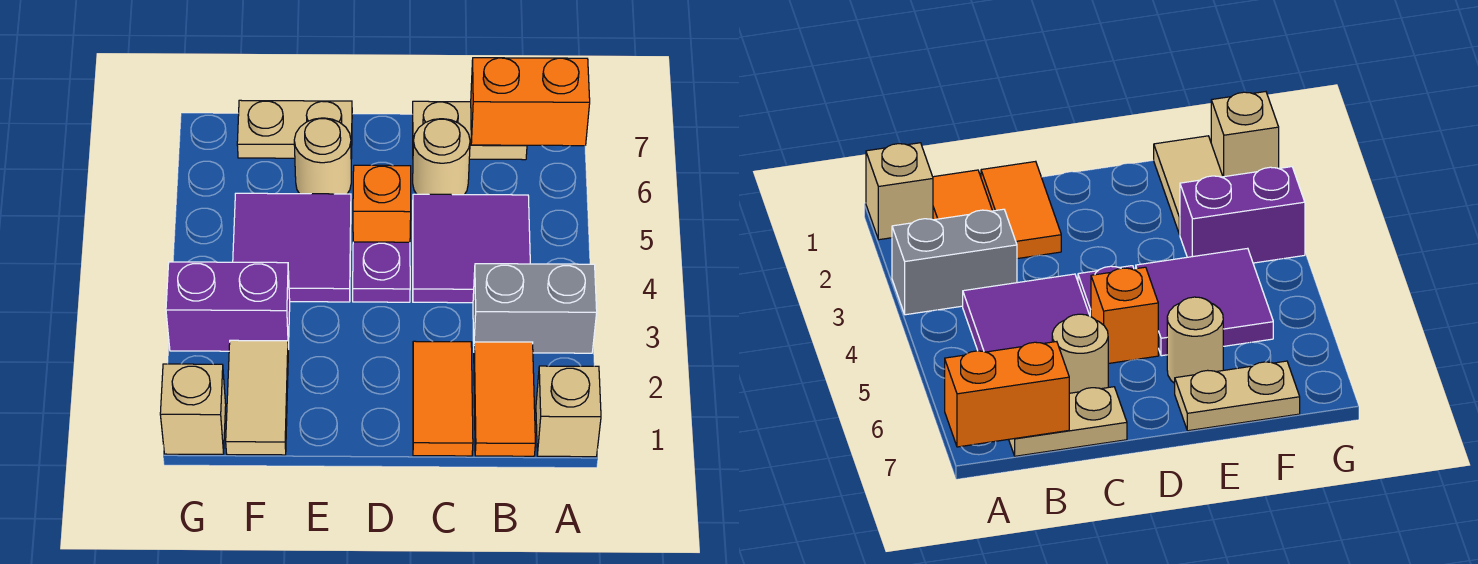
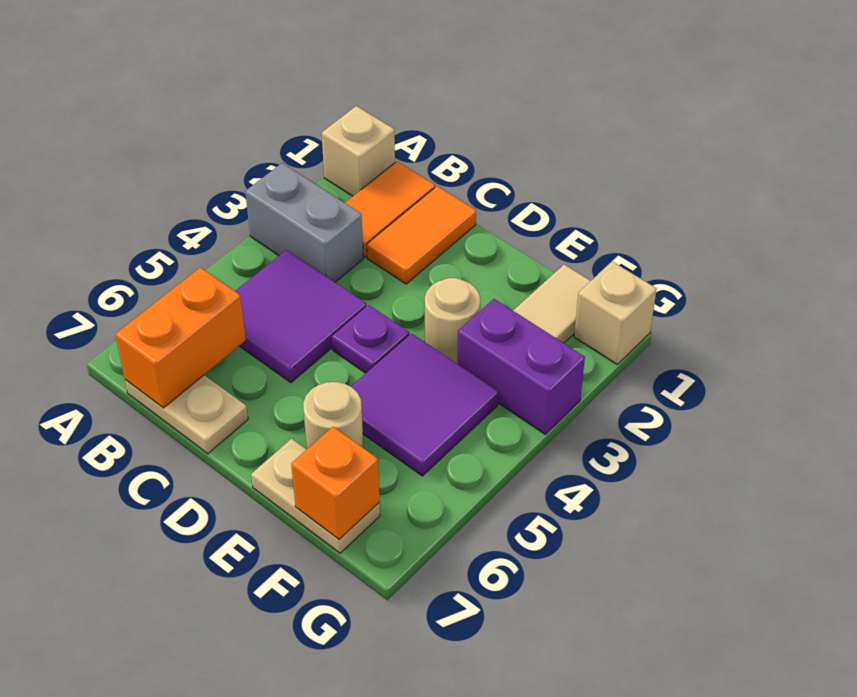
orange 1x2 brick [471,58,590,146] -> orange 1x2 brick turned to [115,267,246,408]
tan 1x1 round brick [413,119,470,195] -> tan 1x1 round brick moved to [425,278,480,363]
orange 1x1 brick [353,165,411,242] -> orange 1x1 brick moved to [291,427,380,539]

